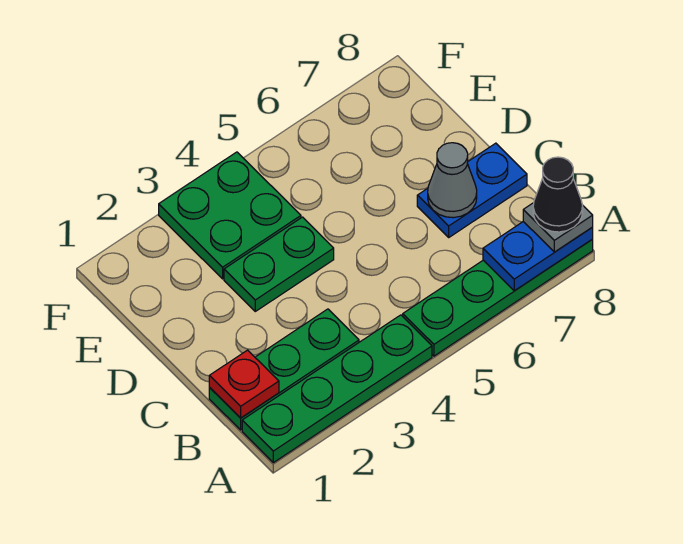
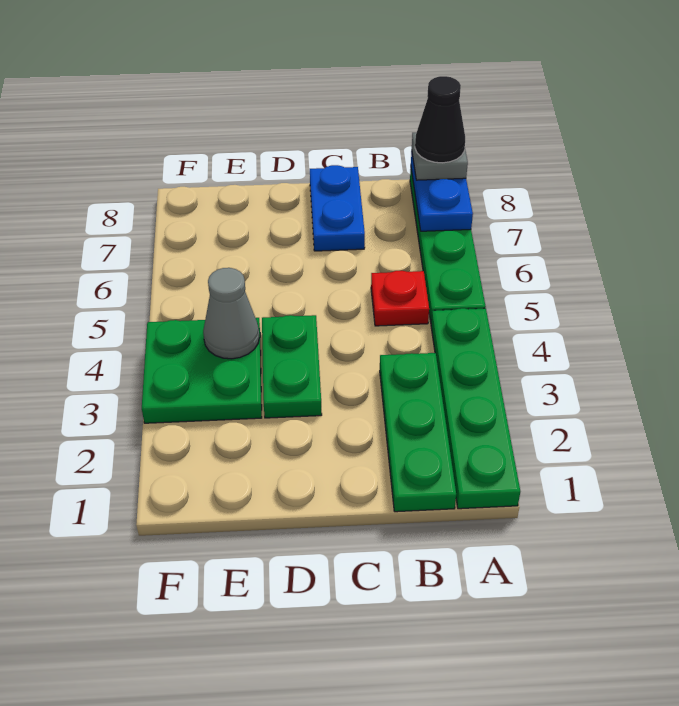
red 1x1 plate [209,350,279,418] -> red 1x1 plate moved to [371,271,429,326]
grey 1x1 cone [428,143,477,218] -> grey 1x1 cone moved to [203,268,259,359]

